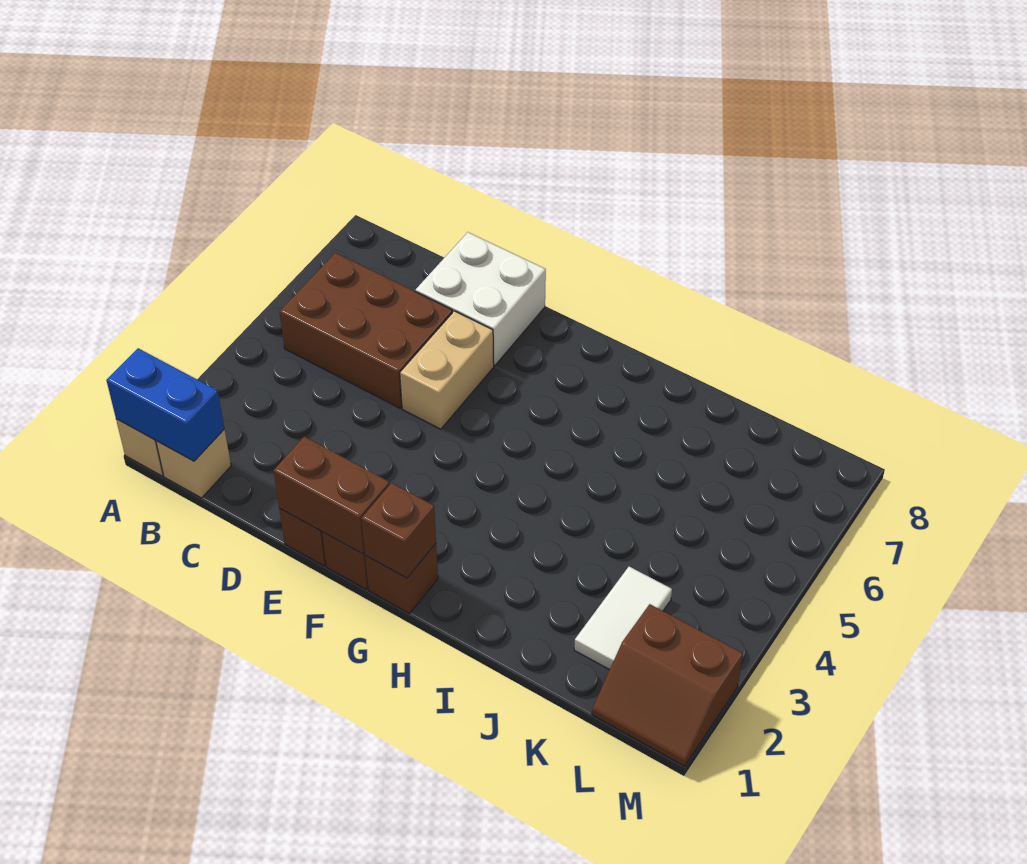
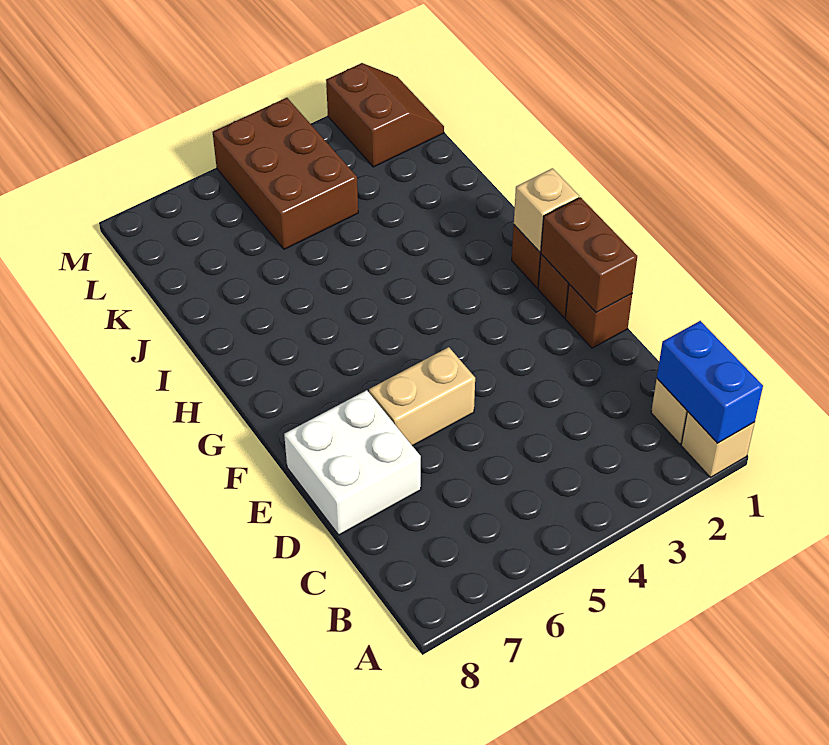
brown 2x3 brick [280,253,452,408] -> brown 2x3 brick moved to [213,98,358,249]
brown 1x1 brick [361,483,436,578] -> tan 1x1 brick [514,168,579,252]
white 1x2 tile [574,567,672,670] -> none

